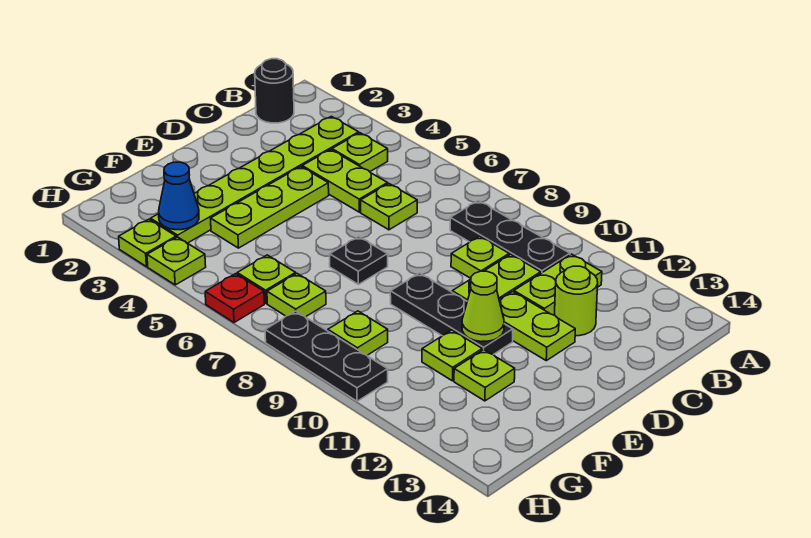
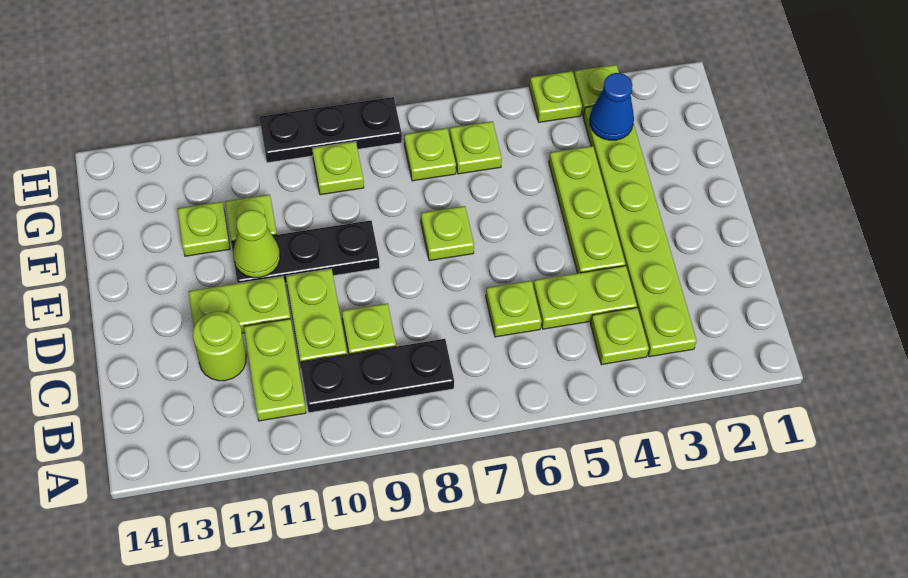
black 1x1 round brick [255,59,294,123] -> none
black 1x1 plate [330,237,388,284] -> lime 1x1 plate [421,206,474,261]
red 1x1 plate [205,274,264,323] -> none

